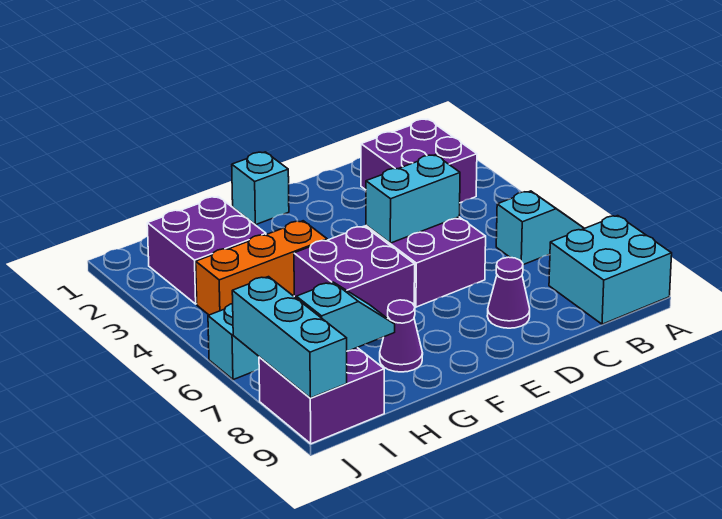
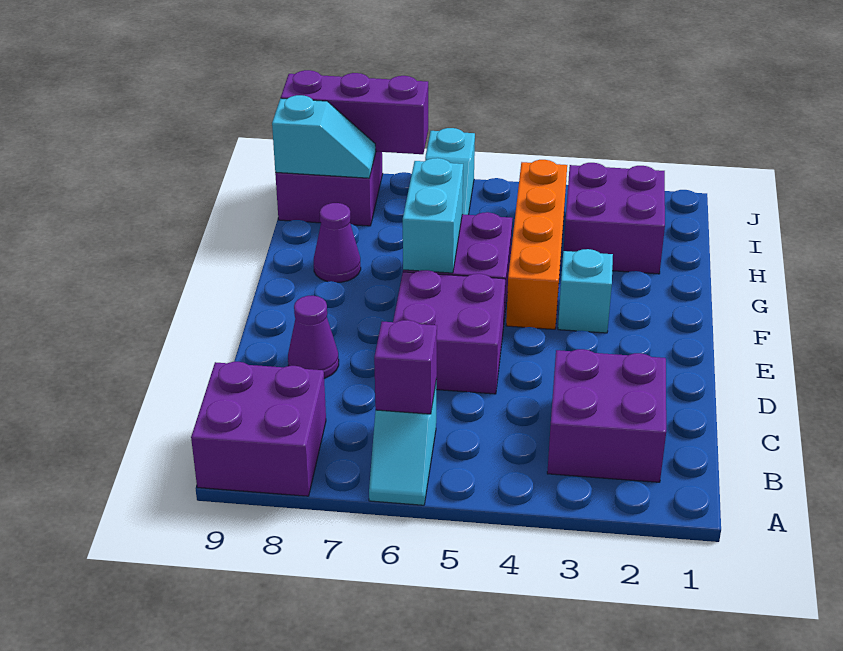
cyan 2x2 brick [549,216,672,324] -> purple 2x2 brick [191,362,326,496]
none -> purple 1x1 brick [374,320,437,414]
cyan 1x2 brick [366,155,460,243] -> cyan 1x2 brick moved to [403,158,463,273]
cyan 1x1 brick [232,152,289,225] -> cyan 1x1 brick moved to [558,249,613,333]
orange 1x3 brick [196,221,327,315] -> orange 1x4 brick [506,160,567,329]
cyan 1x2 slope [296,282,395,351] -> cyan 1x2 slope turned to [272,95,376,178]
cyan 1x3 brick [232,277,347,398] -> purple 1x3 brick [281,70,428,154]

